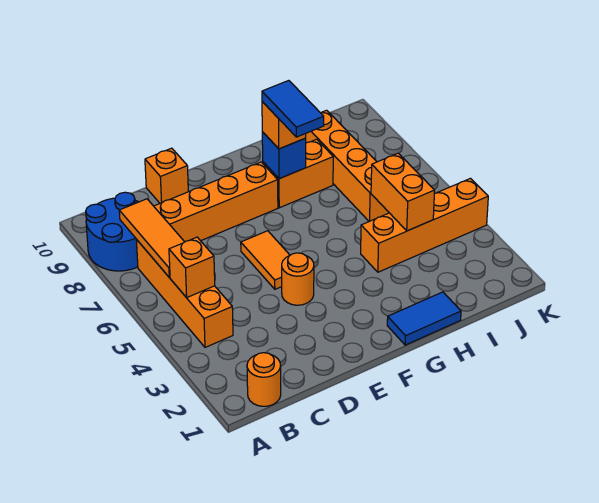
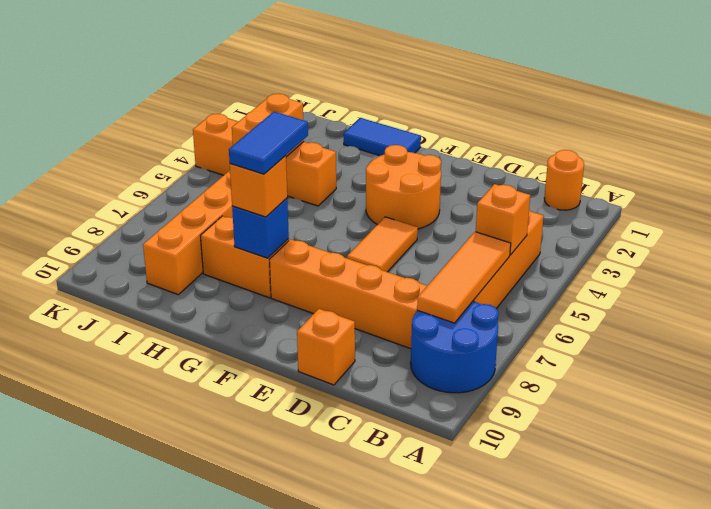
orange 1x1 round brick [282,253,314,305] -> orange 2x2 round brick [366,145,441,229]

